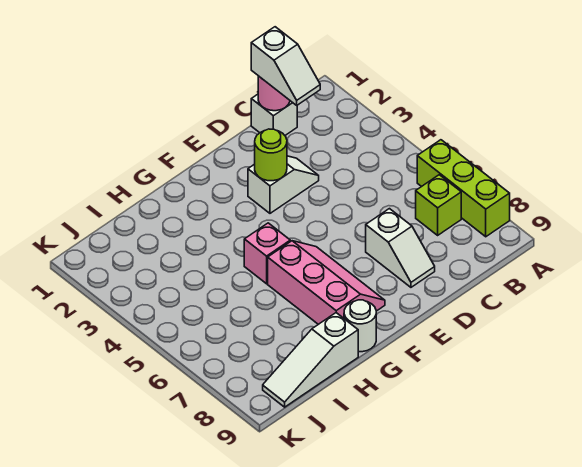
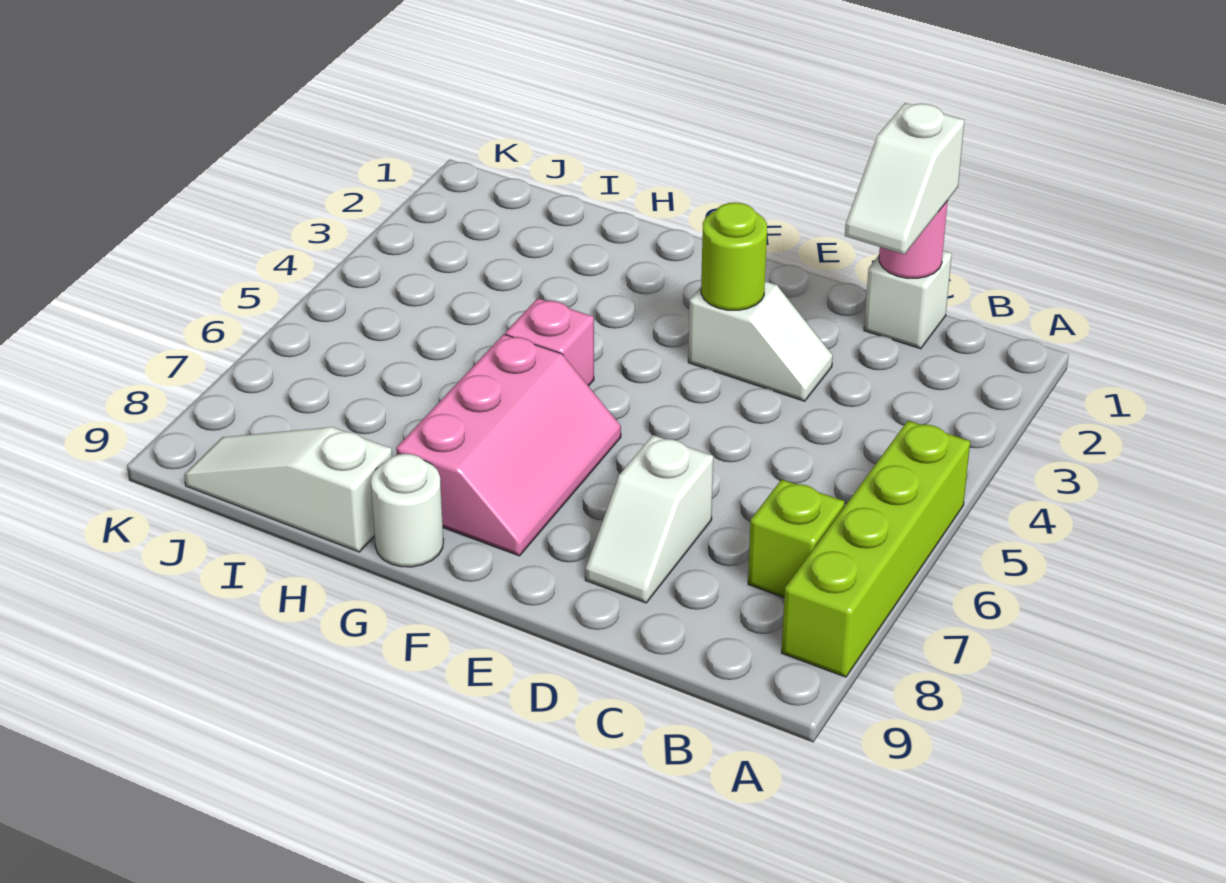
lime 1x3 brick [417,140,510,237] -> lime 1x4 brick [781,421,970,677]

